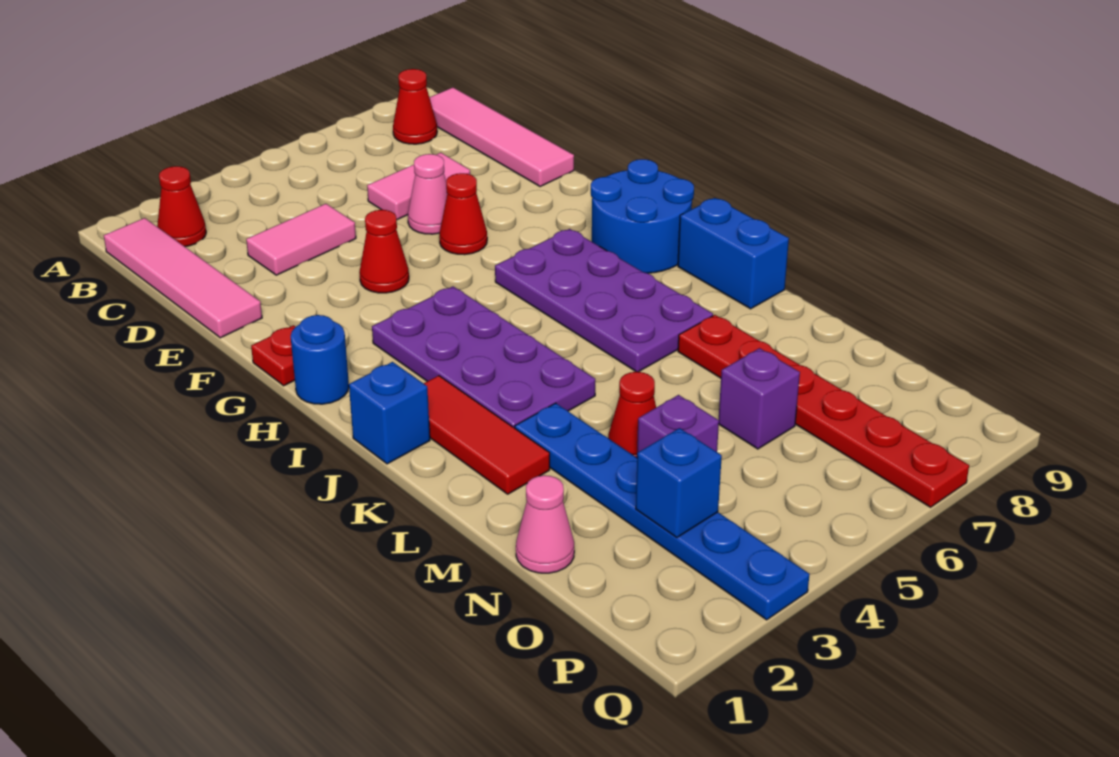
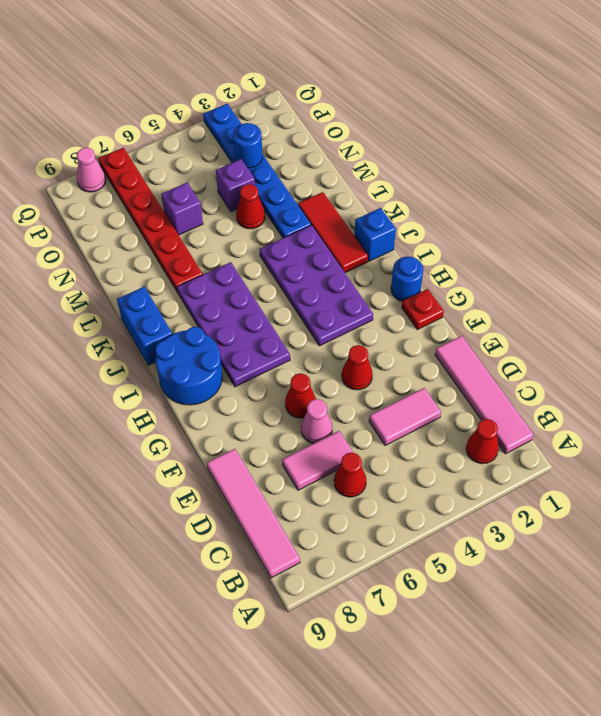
red 1x1 cone [393,69,437,144] -> red 1x1 cone moved to [334,453,366,497]
pink 1x1 cone [516,475,574,573] -> pink 1x1 cone moved to [77,148,106,192]
blue 1x1 brick [636,428,722,538] -> blue 1x1 round brick [233,123,262,168]

